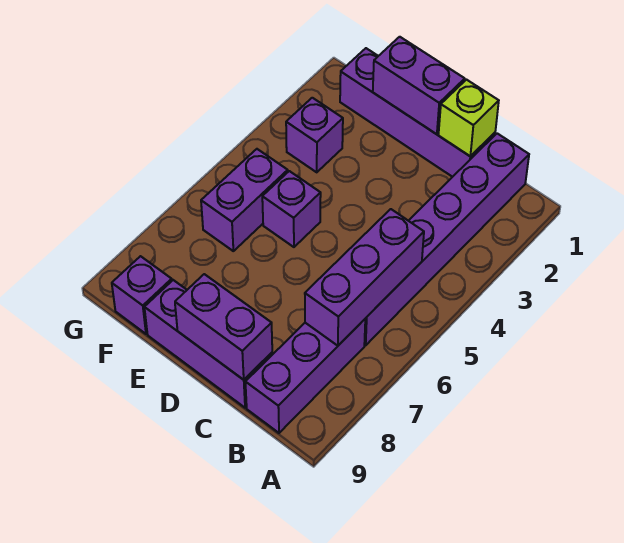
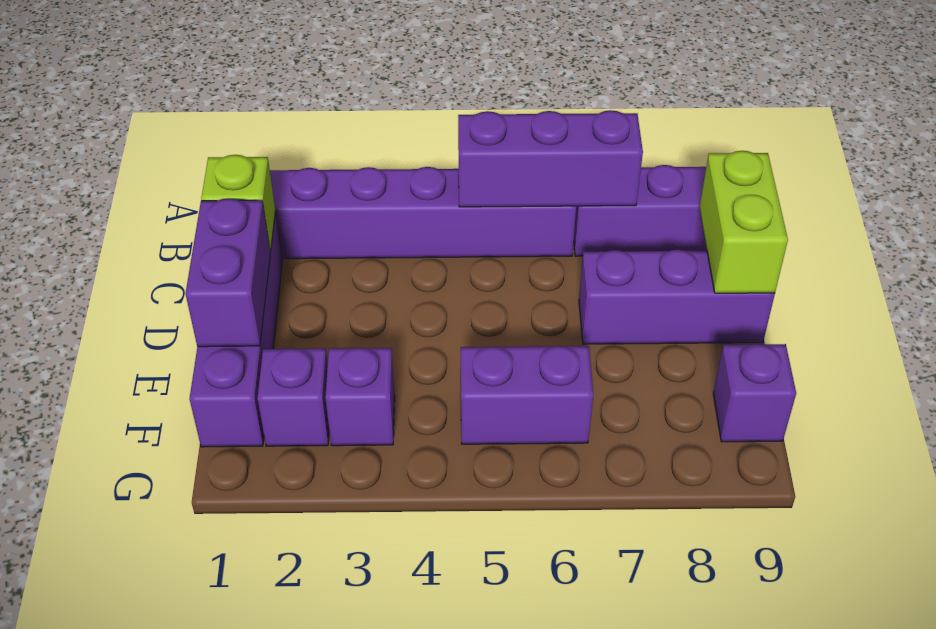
purple 1x3 brick [144,280,272,408] -> purple 1x3 brick turned to [579,250,775,344]
purple 1x2 brick [175,274,272,380] -> lime 1x2 brick [700,151,788,293]
purple 1x1 brick [262,171,321,247] -> purple 1x1 brick moved to [258,348,329,446]

